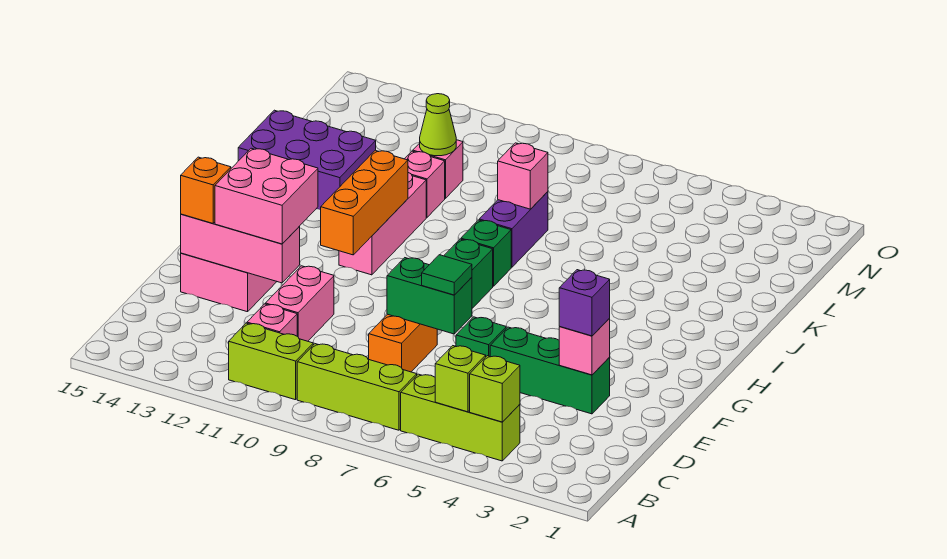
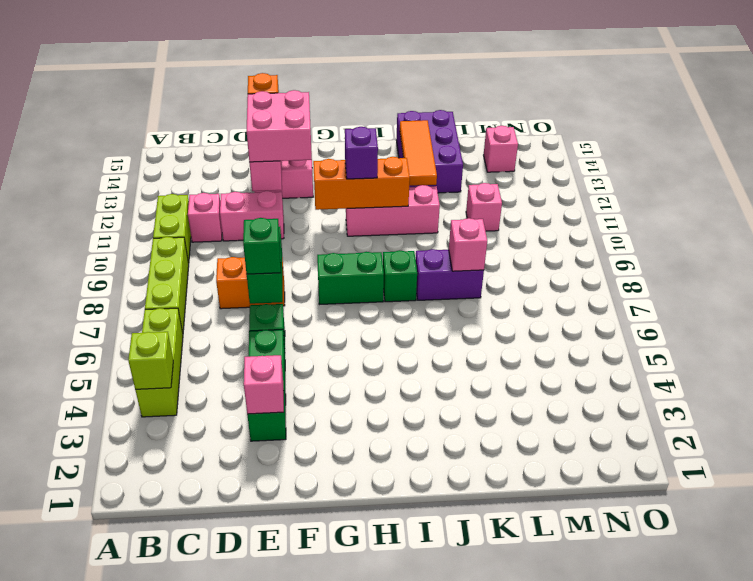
lime 1x1 brick [435,346,486,412] -> none
purple 1x1 brick [559,270,610,336] -> purple 1x1 brick moved to [345,127,378,179]
green 1x1 tile [422,255,472,295] -> green 1x1 brick [243,218,281,274]
none -> orange 1x3 tile [400,120,437,186]
pink 1x1 brick [405,151,445,217] -> pink 1x1 brick moved to [484,126,518,172]
lime 1x1 cone [420,94,456,156] -> none

